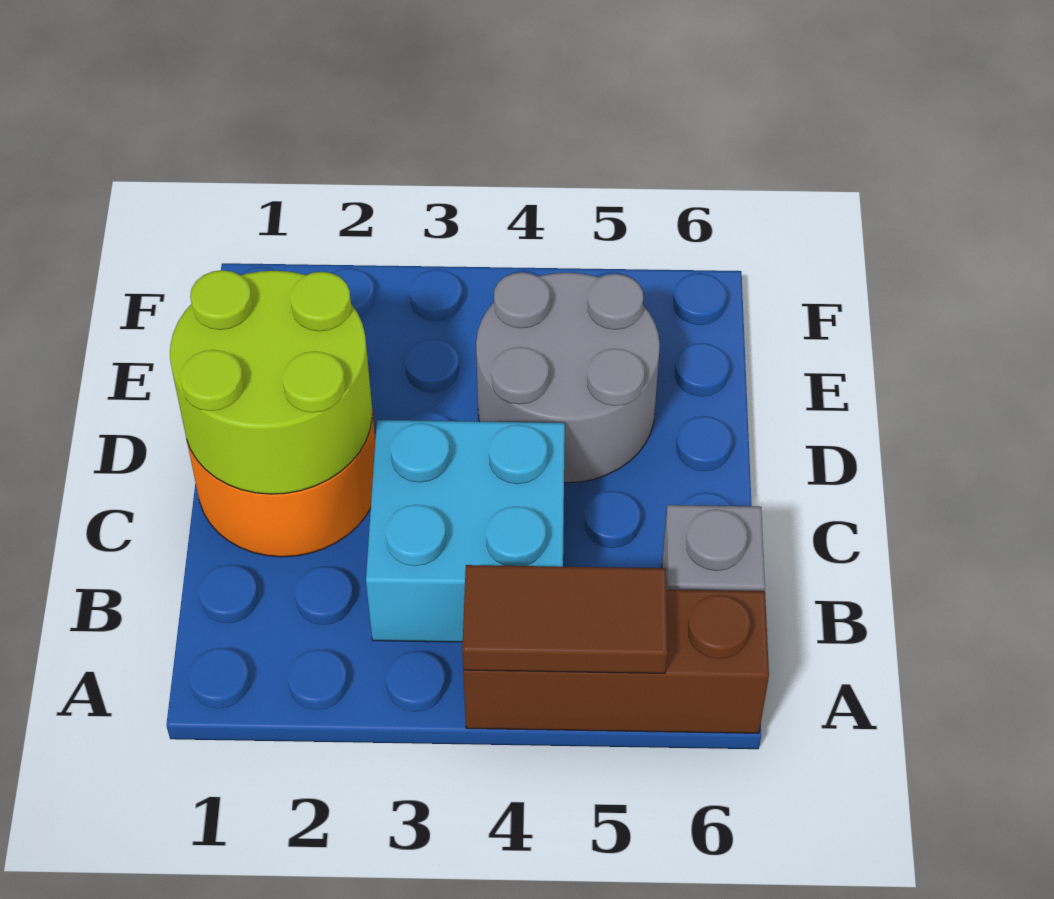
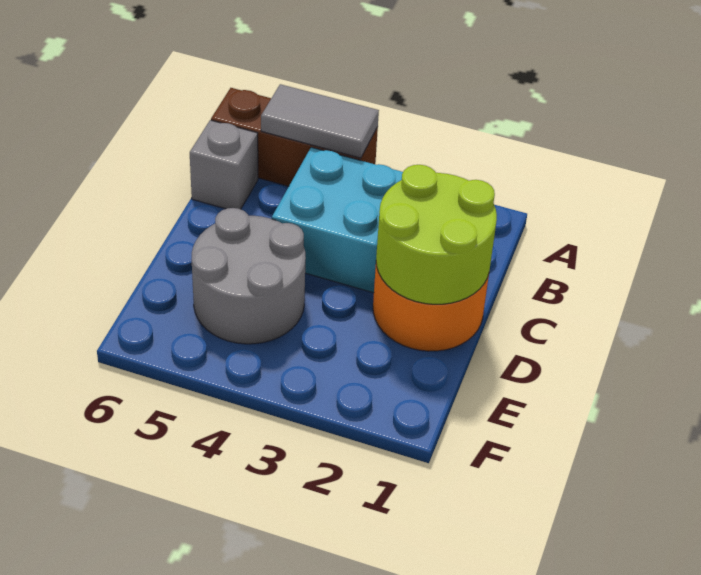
brown 1x2 tile [462,565,667,673] -> grey 1x2 tile [261,84,379,158]

